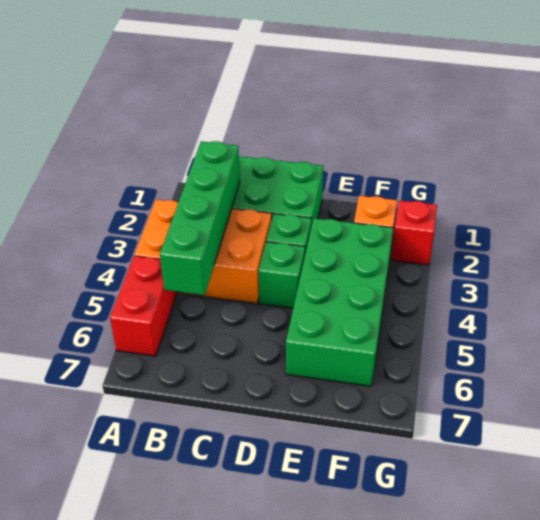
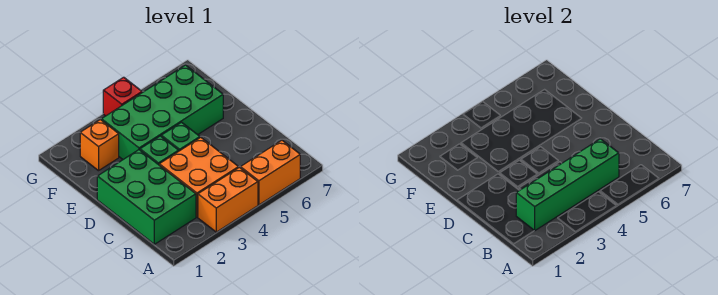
red 1x2 brick [110,256,177,356] -> orange 1x2 brick [241,140,300,205]
red 1x1 brick [391,200,437,265] -> red 1x1 brick moved to [103,77,142,116]

